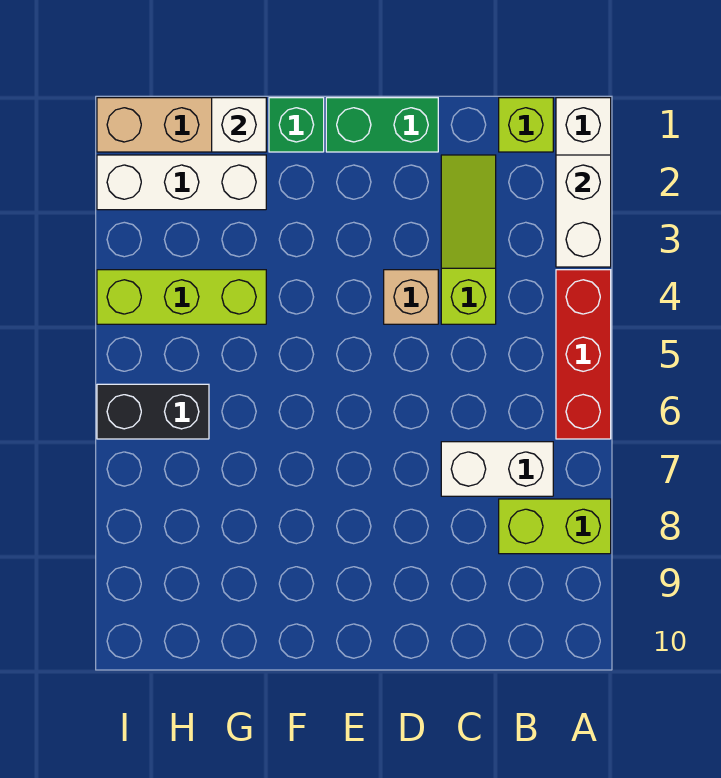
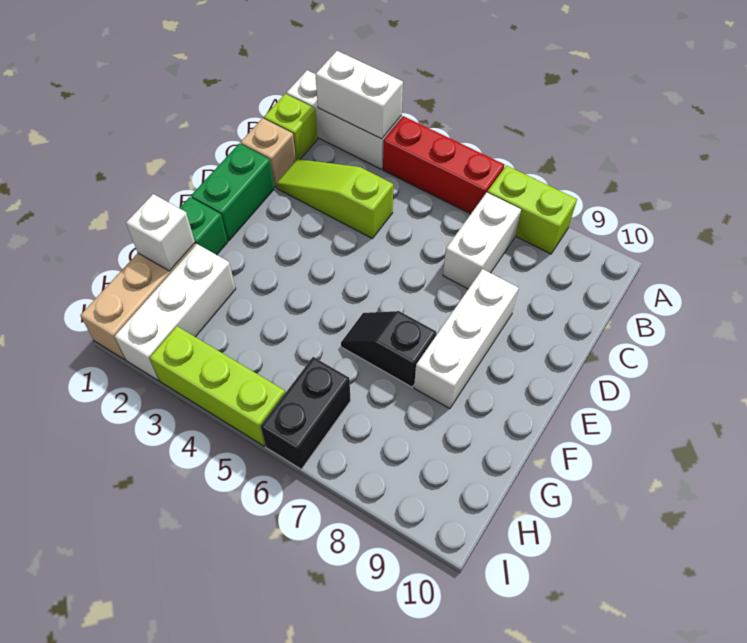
lime 1x2 brick [499,499,611,554] -> lime 1x2 brick turned to [487,165,577,254]
tan 1x1 brick [384,270,438,324] -> tan 1x1 brick moved to [240,118,296,187]
none -> white 1x3 brick [414,269,519,409]
none -> black 1x2 slope [341,311,436,387]
lime 1x3 brick [97,270,266,324] -> lime 1x3 brick turned to [150,326,285,446]

